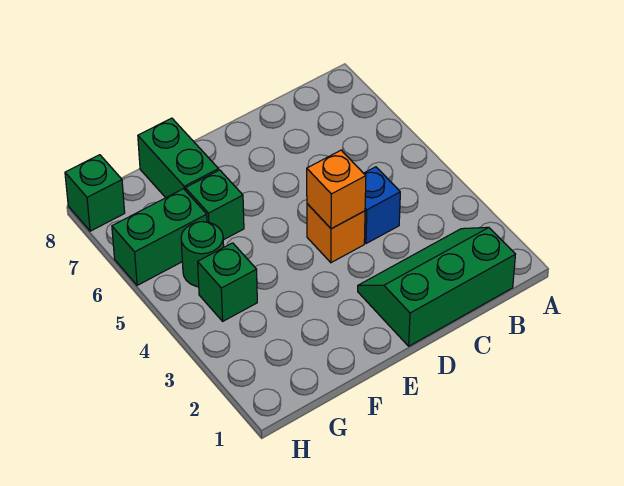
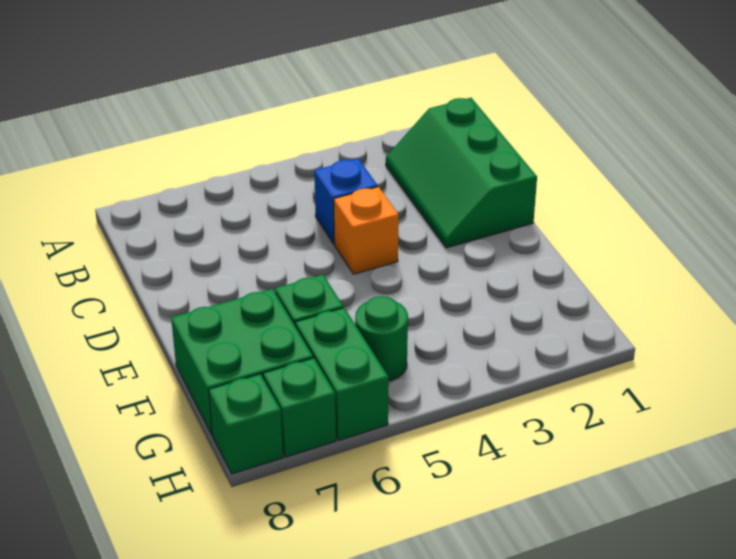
orange 1x1 brick [307,150,366,229] -> none
green 1x2 brick [138,118,219,198] -> green 2x2 brick [171,289,313,436]
green 1x1 brick [198,243,257,321] -> green 1x1 brick moved to [263,358,336,457]

